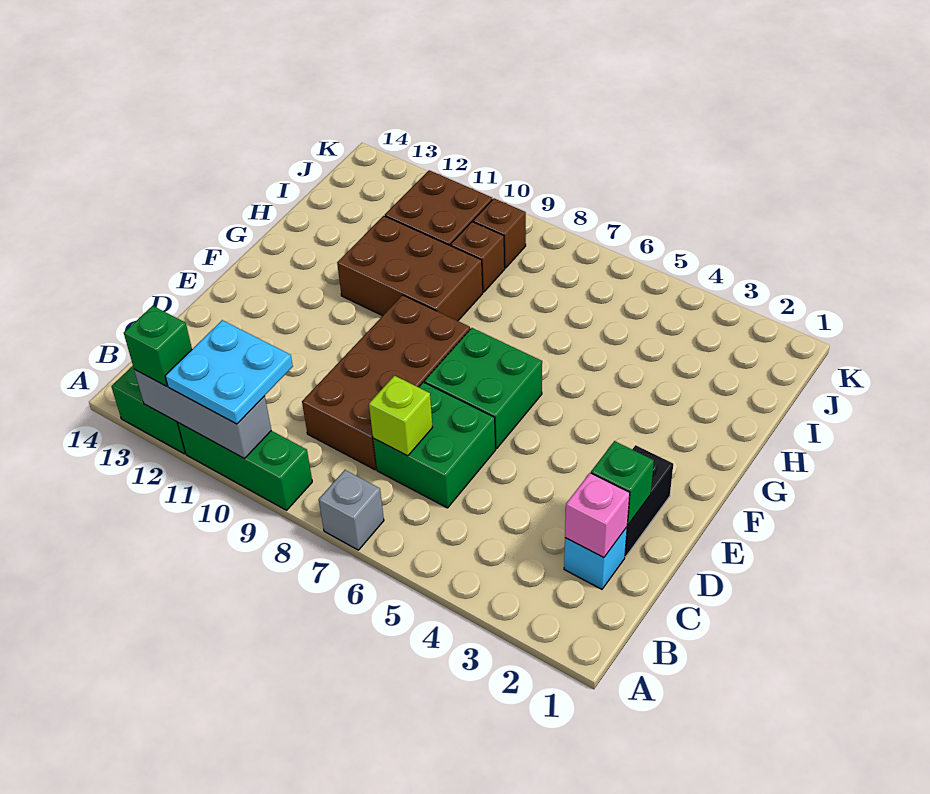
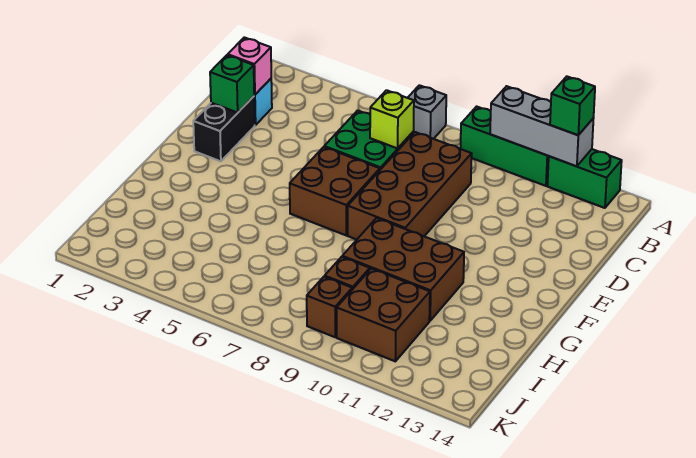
cyan 2x2 plate [165,320,293,424] -> none
green 2x2 brick [424,328,542,449] -> brown 2x2 brick [290,147,380,235]

